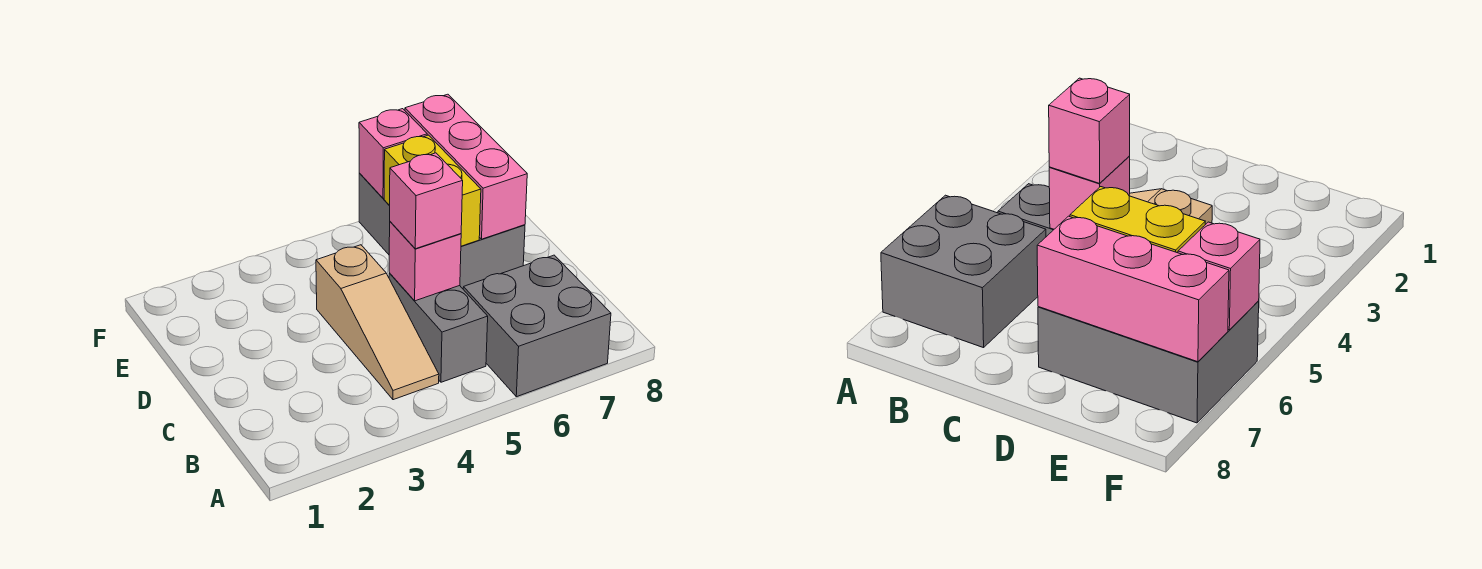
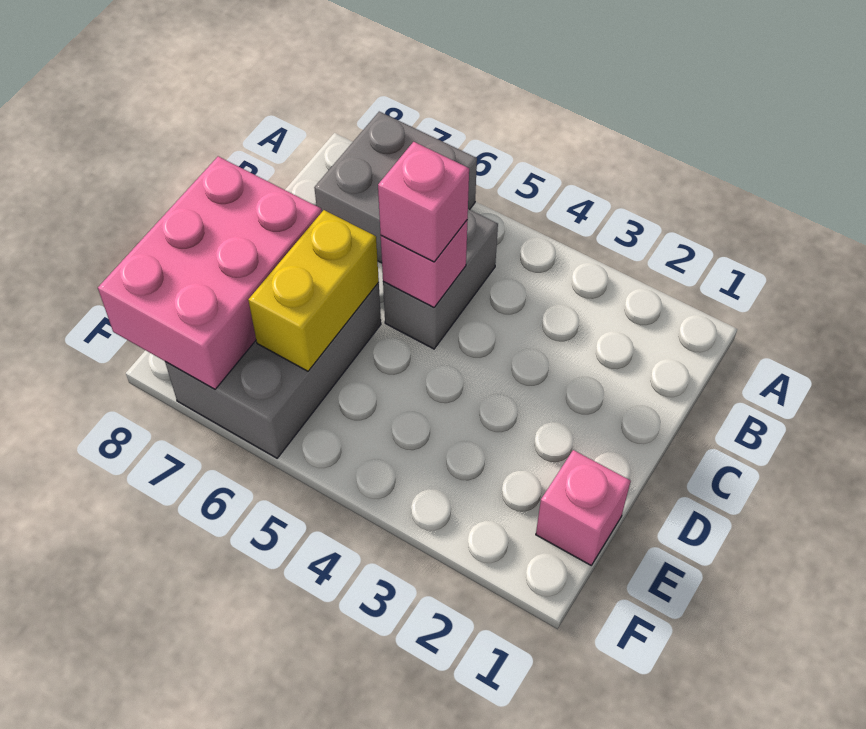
tan 1x3 slope [316,245,439,400] -> none
pink 1x3 brick [405,94,527,239] -> pink 2x3 brick [98,156,322,389]
pink 1x1 brick [359,109,427,198] -> pink 1x1 brick moved to [536,450,631,565]

